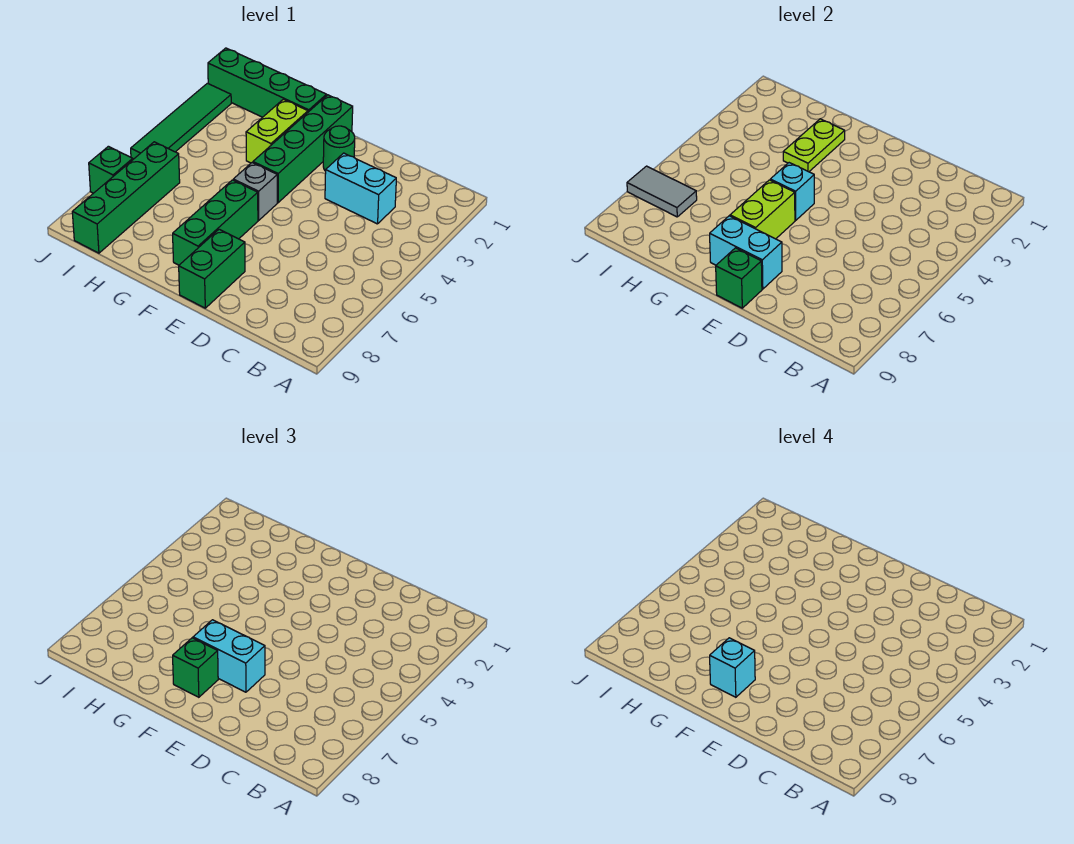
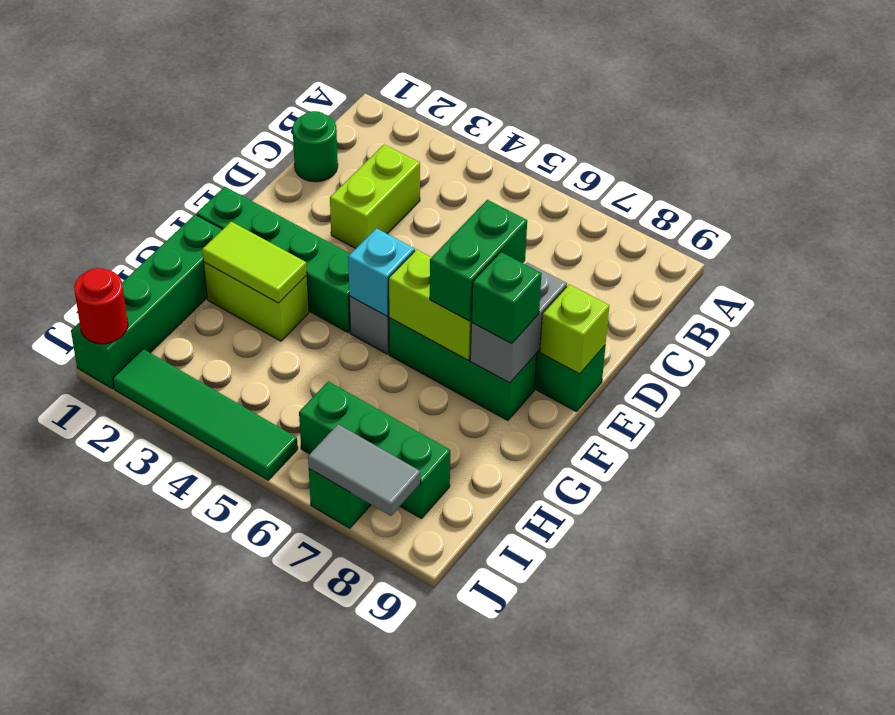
cyan 1x2 brick [325,153,396,224] -> lime 1x2 brick [330,144,420,249]
green 1x1 round brick [323,126,355,171] -> green 1x1 round brick moved to [293,111,338,182]
cyan 1x2 brick [193,620,265,692] -> green 1x2 brick [430,200,527,321]
cyan 1x2 brick [710,216,782,289] -> grey 1x2 brick [470,263,567,383]
green 1x1 brick [716,248,762,308] -> lime 1x1 brick [540,285,609,374]
cyan 1x1 brick [710,638,755,697] -> none
lime 1x2 plate [783,119,845,172] -> lime 1x2 tile [202,222,307,303]
green 1x4 brick [72,142,180,253] -> green 1x3 brick [299,381,450,519]
grey 1x2 tile [627,166,697,217] -> grey 1x2 tile turned to [308,424,420,516]
none -> red 1x1 round brick [74,268,128,344]

